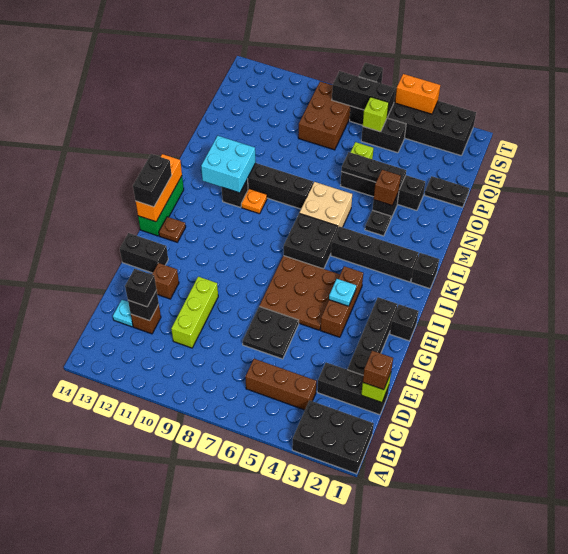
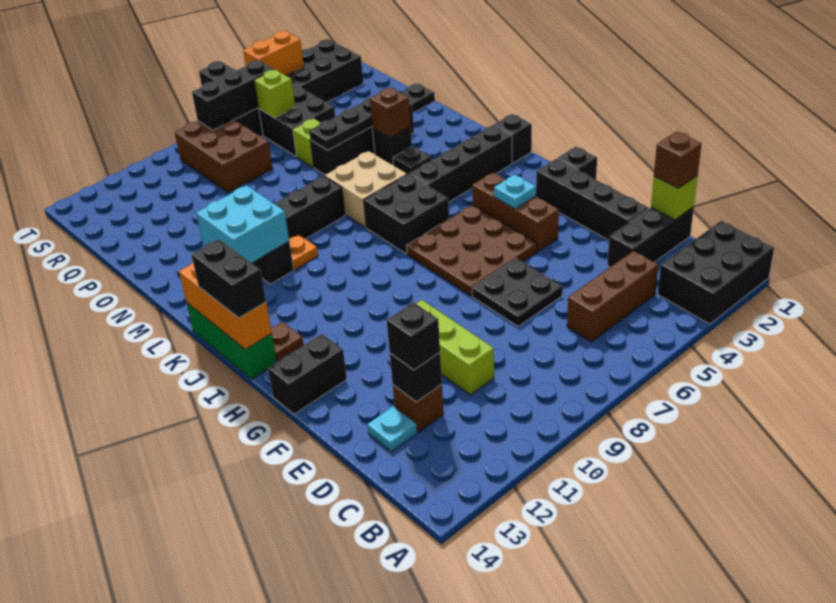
brown 1x1 brick [152,263,179,299] -> none
black 1x2 brick [361,118,406,153] -> black 2x2 brick [259,88,335,156]

